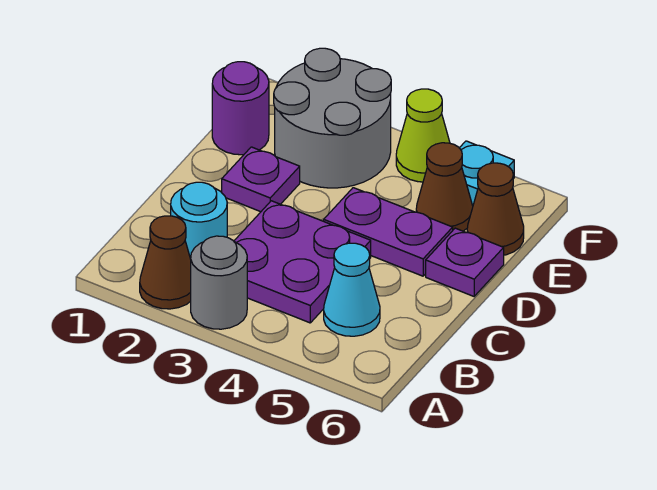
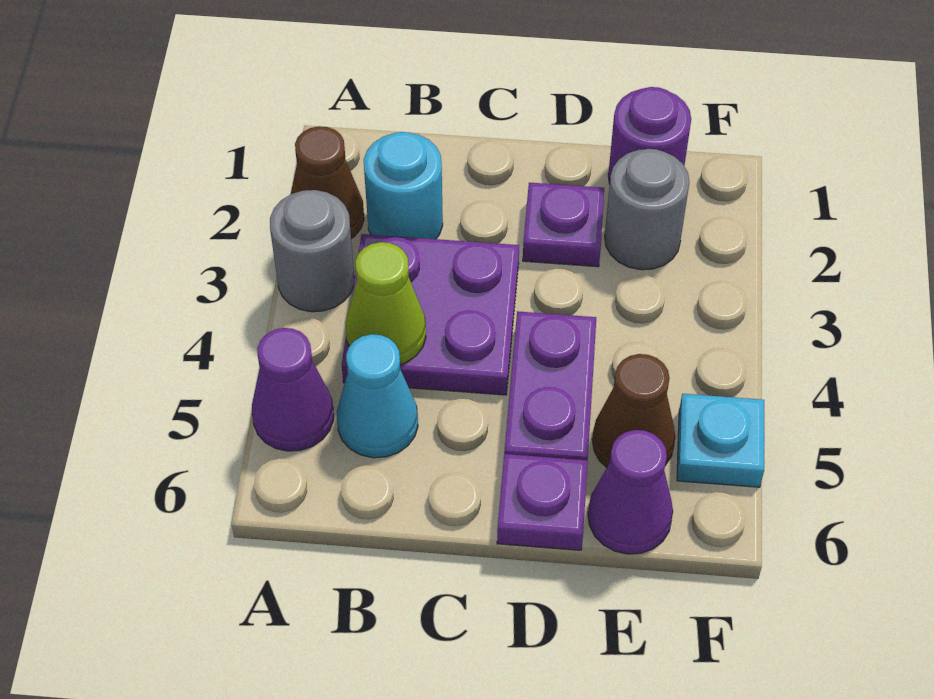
none -> purple 1x1 cone [252,328,334,451]
grey 2x2 round brick [274,48,391,188] -> grey 1x1 round brick [605,149,690,270]
brown 1x1 cone [467,163,524,255] -> purple 1x1 cone [588,430,673,554]
lime 1x1 cone [396,89,450,182] -> lime 1x1 cone moved to [346,242,426,365]

